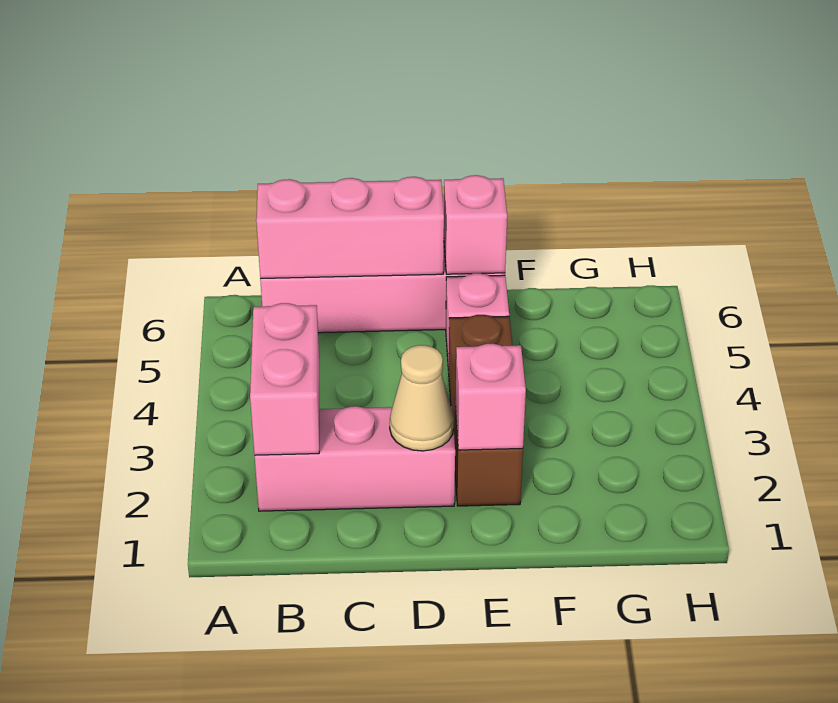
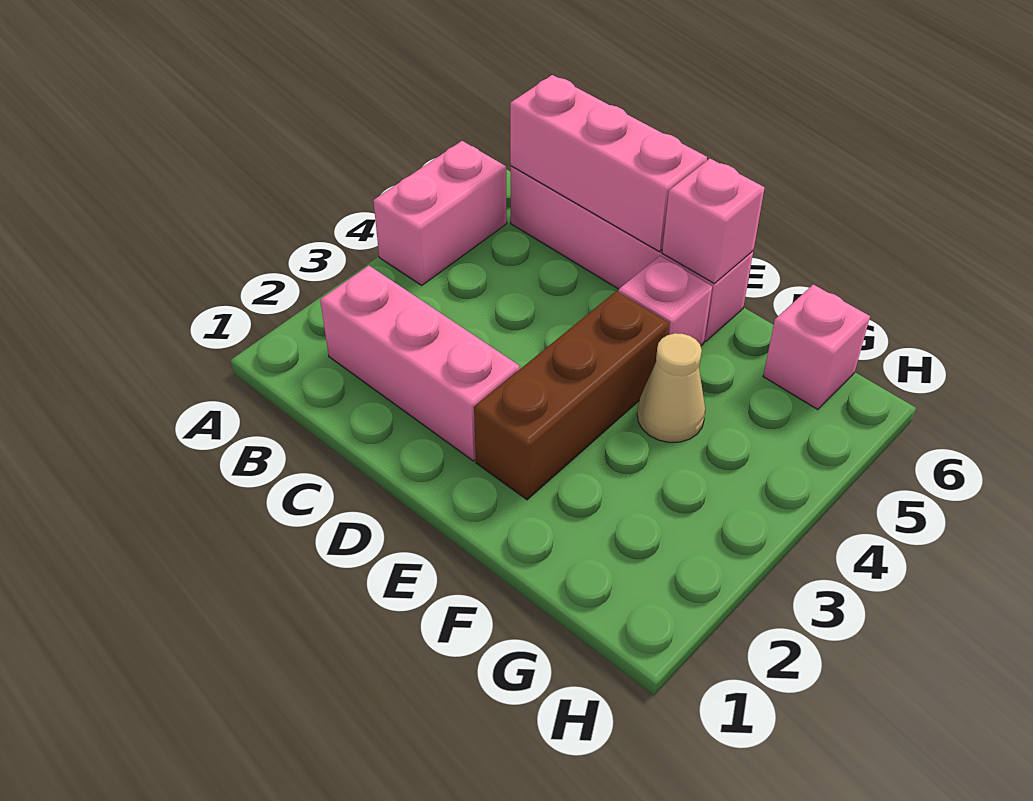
pink 1x2 brick [250,303,319,455] -> pink 1x2 brick moved to [373,141,507,285]
tan 1x1 cone [390,345,454,451] -> tan 1x1 cone moved to [637,333,706,443]
pink 1x1 brick [455,344,526,450] -> pink 1x1 brick moved to [763,284,870,410]

